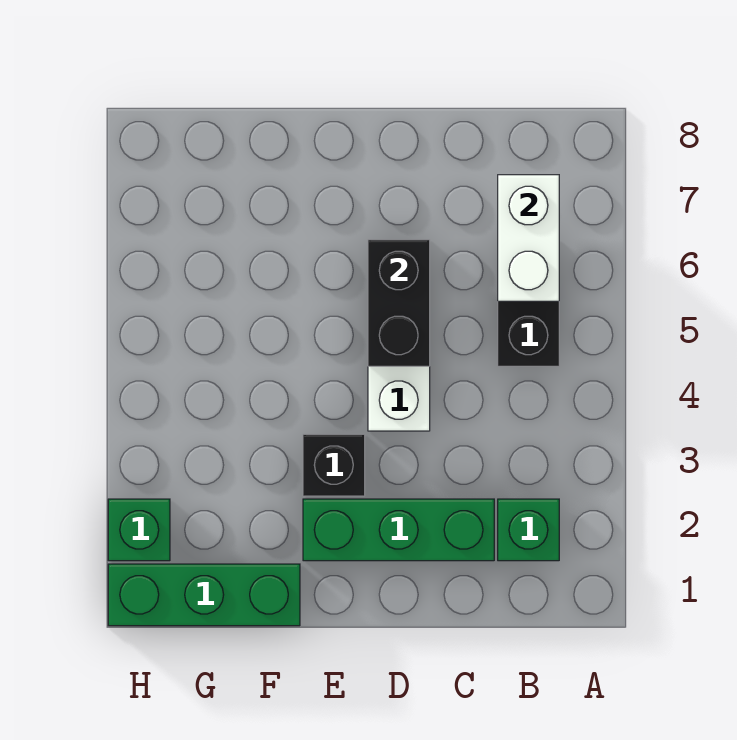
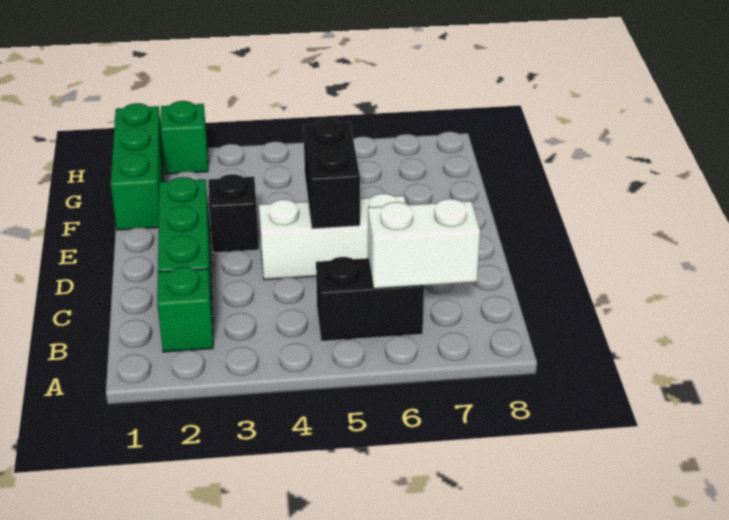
black 1x2 brick [368,240,430,366] -> black 1x2 brick turned to [303,119,360,229]

